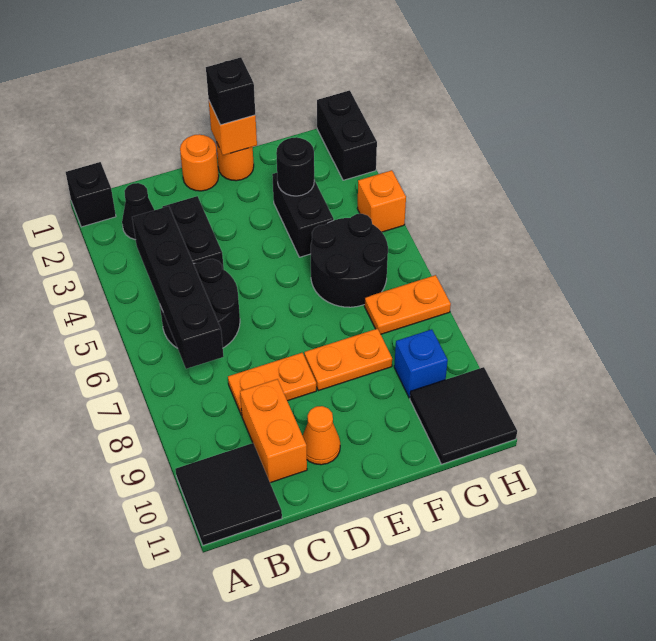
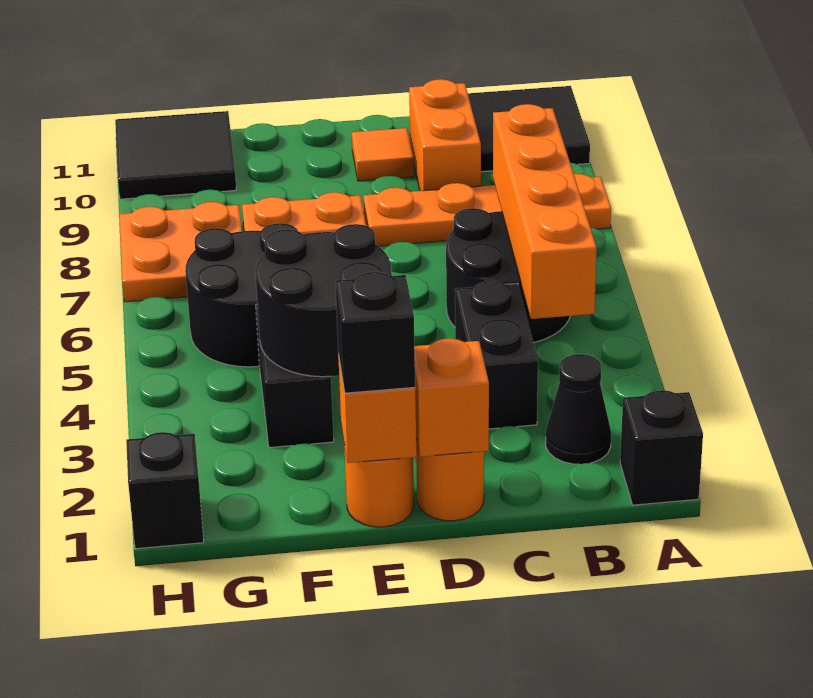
black 1x4 brick [132,206,224,369] -> orange 1x4 brick [493,104,597,319]
orange 1x2 plate [228,353,316,416] -> orange 1x4 plate [364,174,611,246]
orange 1x1 cone [303,406,340,465] -> orange 1x1 tile [352,128,414,181]
black 1x1 round brick [276,137,314,196] -> black 2x2 round brick [256,224,392,377]
orange 1x2 plate [364,275,451,334] -> orange 2x2 plate [119,202,242,302]
blue 1x1 brick [394,329,448,398] -> none
black 1x2 brick [317,90,377,180] -> black 1x1 brick [126,432,204,549]
orange 1x1 brick [357,170,406,232] -> orange 1x1 brick moved to [414,338,489,457]

